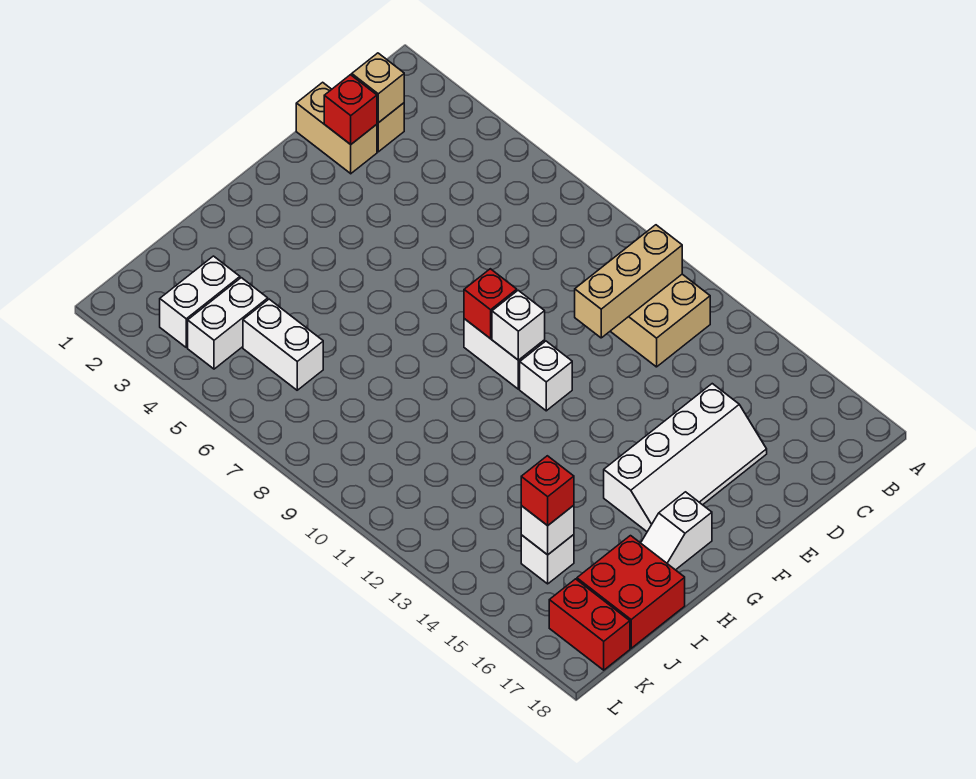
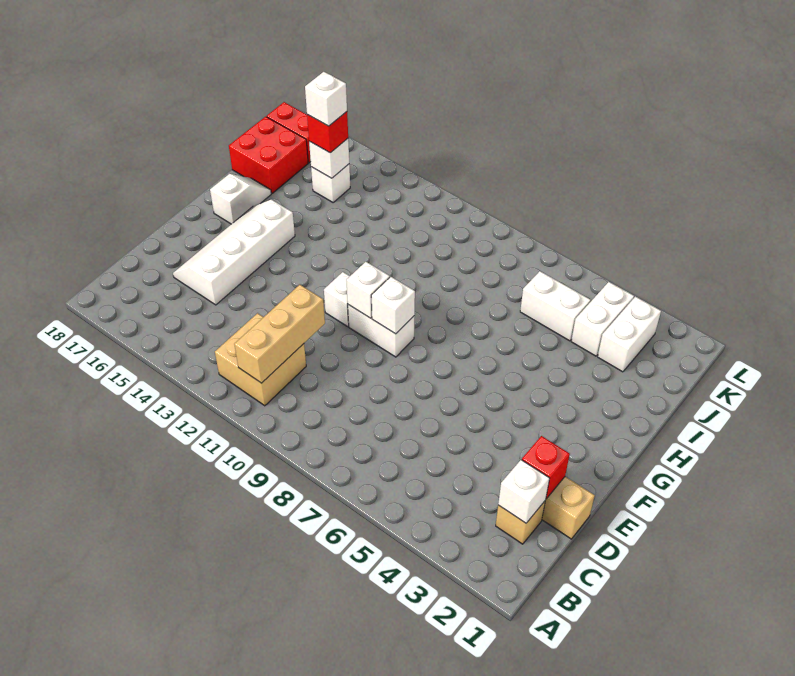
tan 1x1 brick [352,53,404,123] -> white 1x1 brick [498,460,550,523]
red 1x1 brick [464,269,517,339] -> white 1x1 brick [371,277,415,334]
none -> white 1x1 brick [305,72,347,126]

